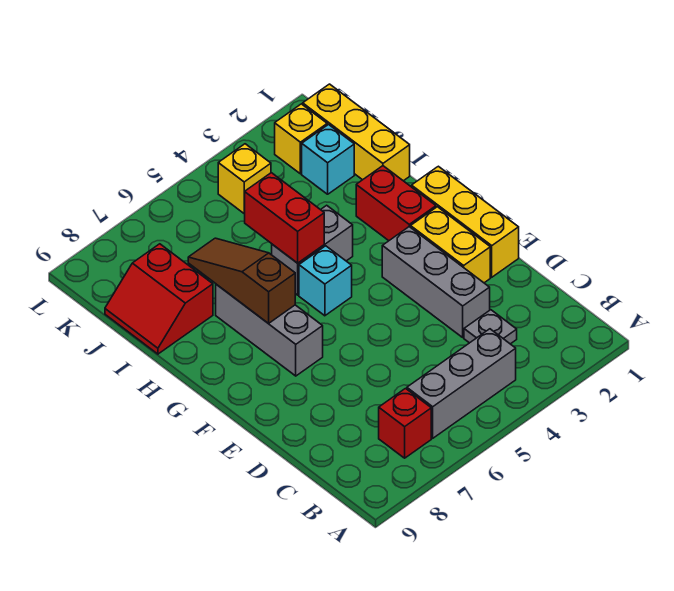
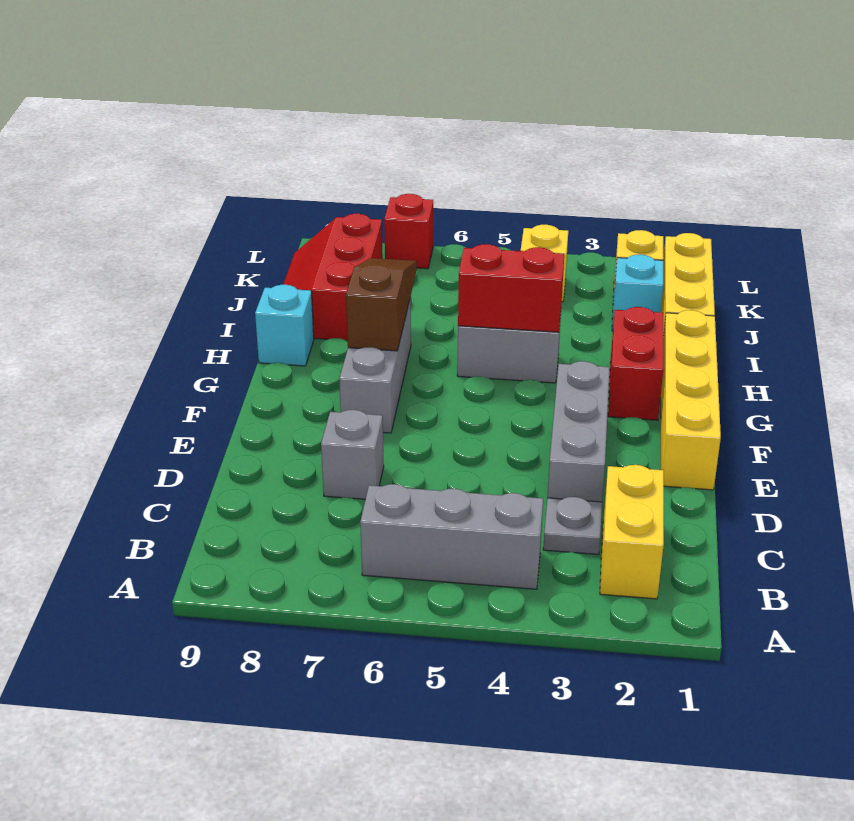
red 1x1 brick [379,389,431,458] -> red 1x1 brick moved to [384,194,433,269]
none -> grey 1x1 brick [321,410,384,499]
yellow 1x3 brick [412,166,519,277] -> yellow 1x4 brick [661,310,721,490]
yellow 1x2 brick [411,207,490,283] -> yellow 1x2 brick moved to [600,465,664,599]
cyan 1x1 brick [299,246,352,316] -> cyan 1x1 brick moved to [255,285,314,366]
red 1x2 brick [244,173,324,263] -> red 1x2 brick turned to [458,244,564,332]
red 2x2 slope [105,244,213,354] -> red 2x3 slope [283,214,383,341]

